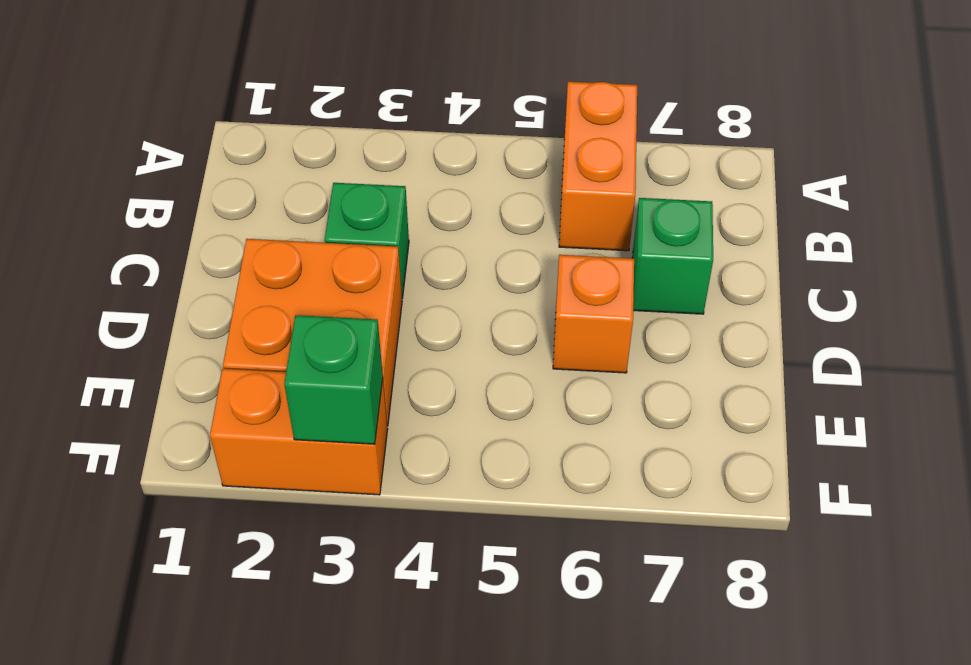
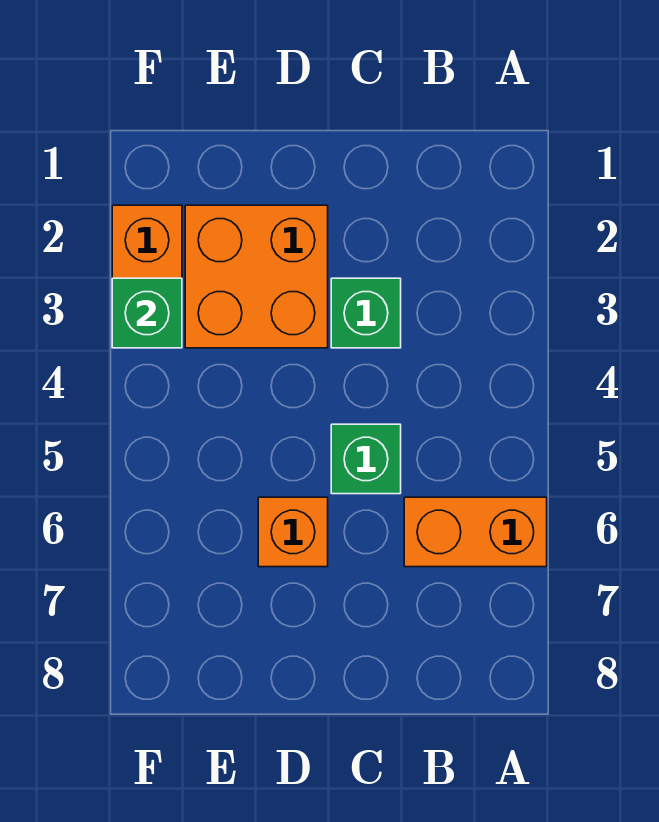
green 1x1 brick [632,198,713,314] -> green 1x1 brick moved to [331,424,401,494]

